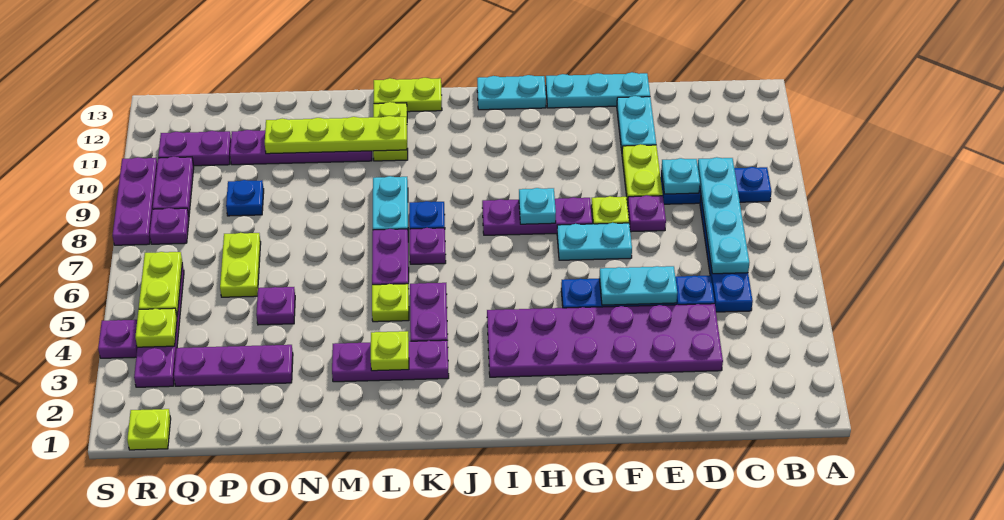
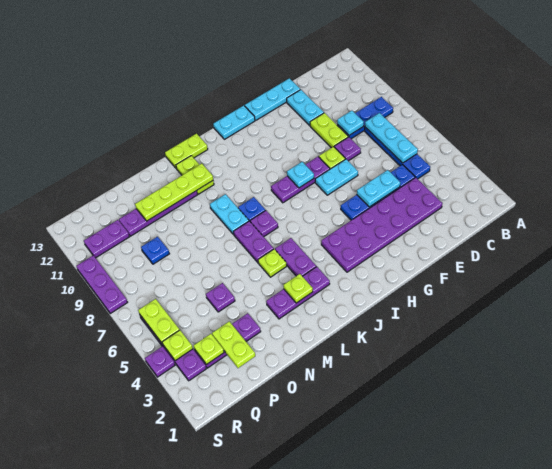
cyan 1x4 plate [698,157,749,274] -> cyan 1x3 plate [365,113,418,163]
lime 1x2 plate [220,233,261,297] -> lime 1x2 plate moved to [212,321,255,368]
lime 1x1 plate [127,409,171,450] -> lime 1x1 plate moved to [194,334,224,365]
purple 1x1 plate [150,208,189,244] -> none
purple 1x2 plate [153,156,194,214] -> none

